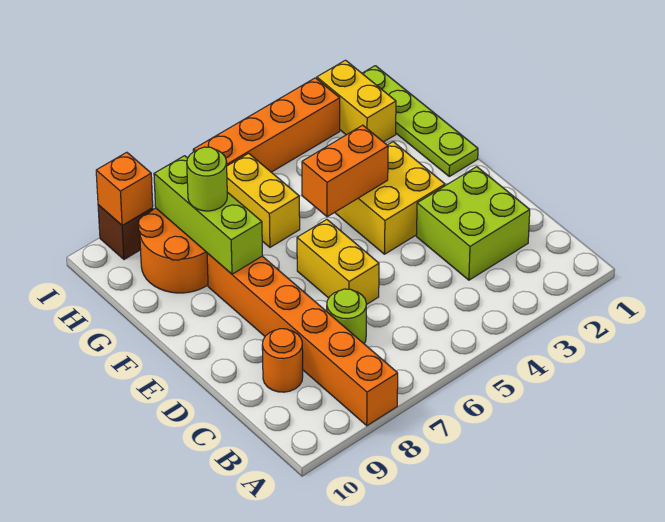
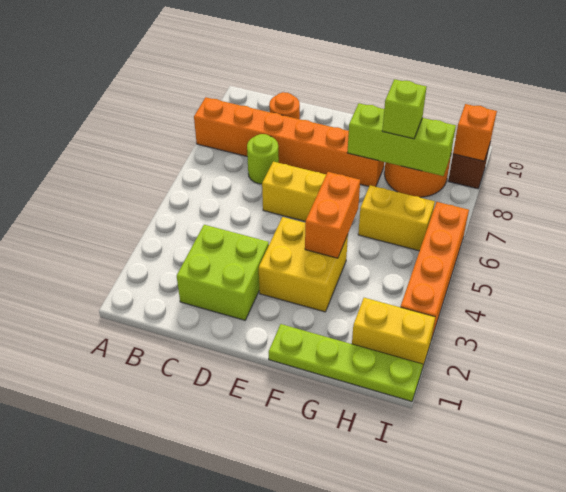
lime 1x1 round brick [187,147,227,211] -> lime 1x1 brick [382,79,426,139]

